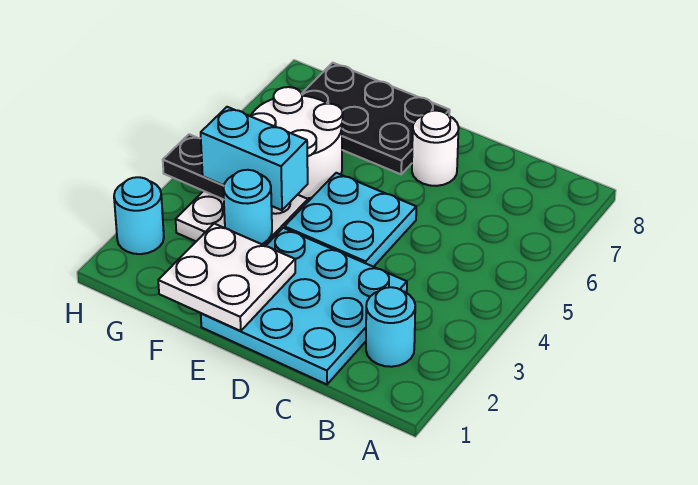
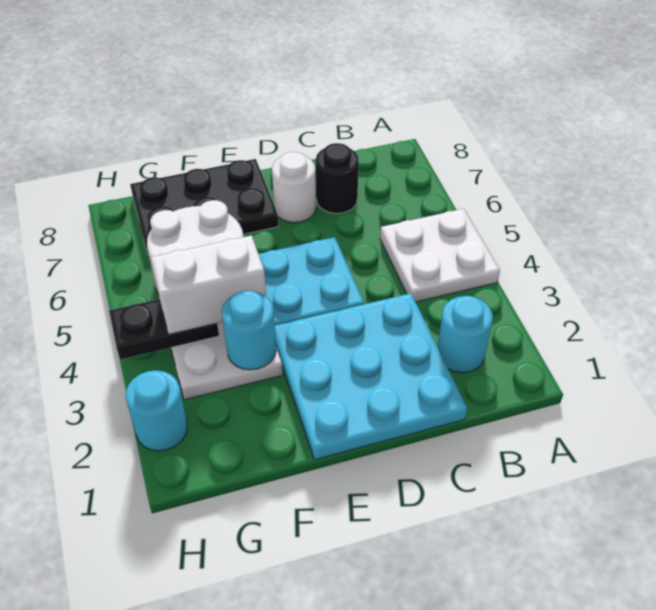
none -> black 1x1 round brick [315,143,359,213]
white 2x2 plate [158,224,295,331] -> white 2x2 plate moved to [380,209,500,302]
cyan 1x2 brick [201,107,308,210] -> white 1x2 brick [151,235,266,334]

